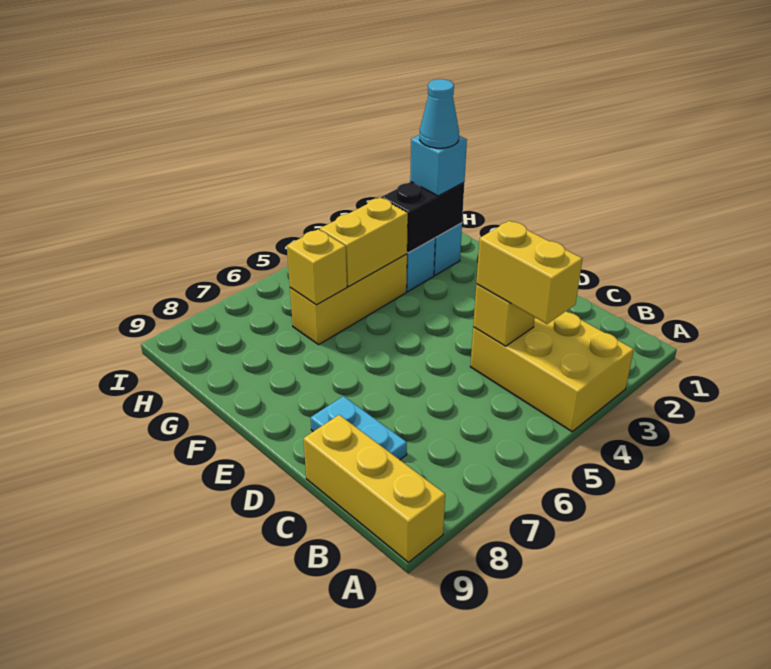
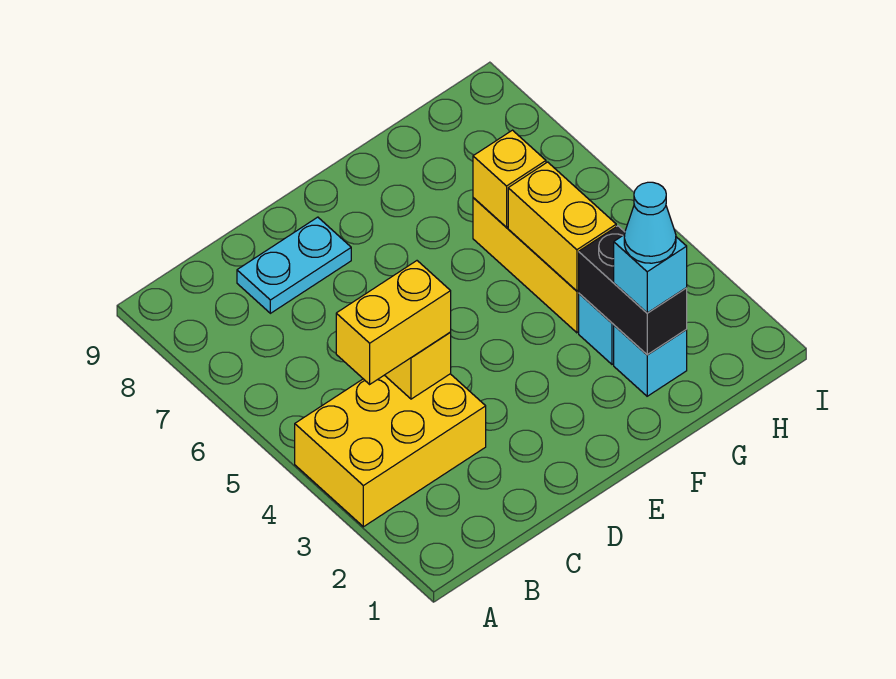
yellow 1x3 brick [303,415,445,562] -> none

